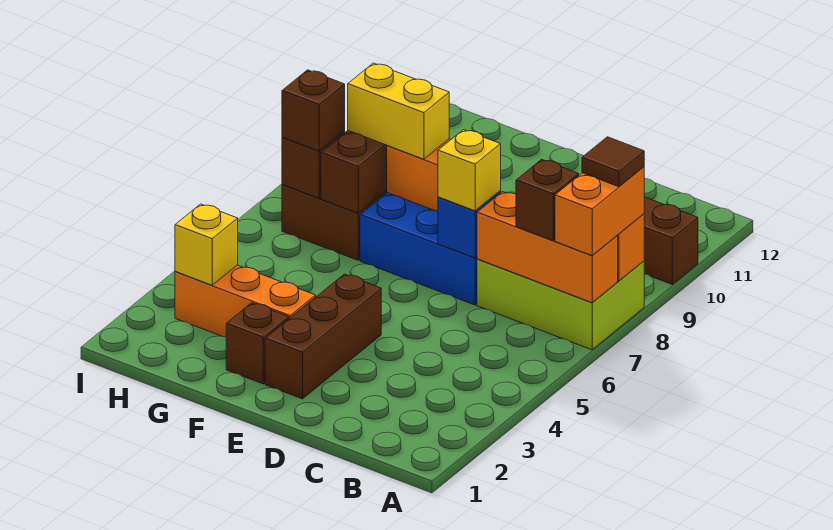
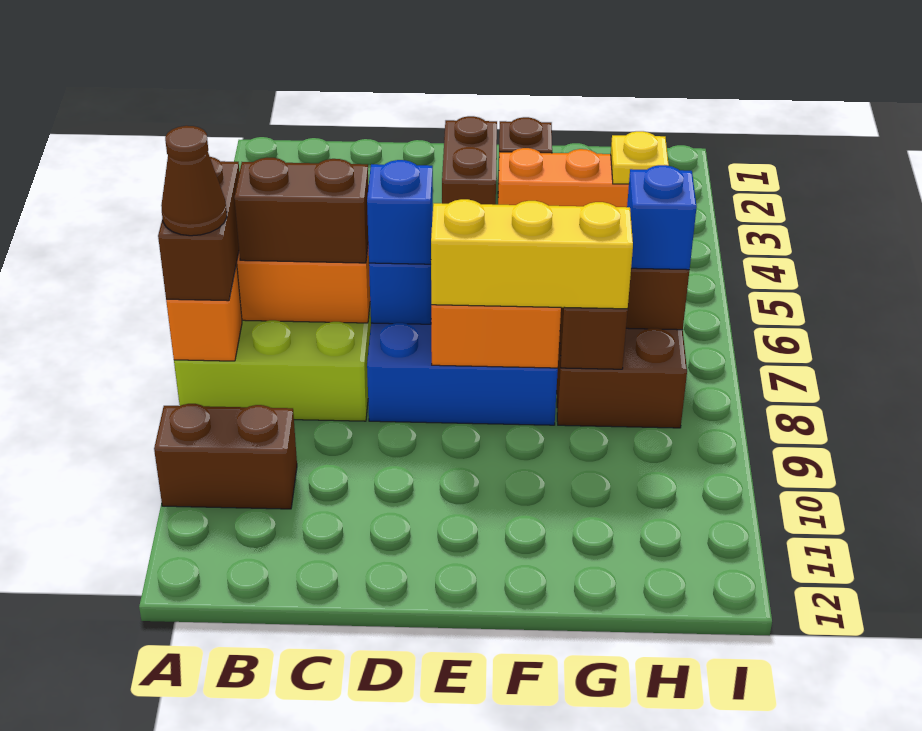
orange 1x2 brick [555,167,644,256] -> brown 1x2 brick [158,157,240,301]
brown 1x1 tile [582,137,644,187] -> brown 1x1 cone [161,126,227,236]
brown 1x1 brick [516,159,579,241] -> brown 1x2 brick [234,158,369,263]
yellow 1x1 brick [438,130,501,211] -> blue 1x1 brick [367,160,433,264]
brown 1x3 brick [265,274,381,399] -> brown 1x2 brick [442,116,497,205]
yellow 1x2 brick [348,63,449,159] -> yellow 1x3 brick [431,199,633,309]
yellow 1x1 brick [175,204,238,285] -> yellow 1x1 plate [611,131,669,184]
brown 1x1 brick [282,70,345,151] -> blue 1x1 brick [627,165,697,270]

